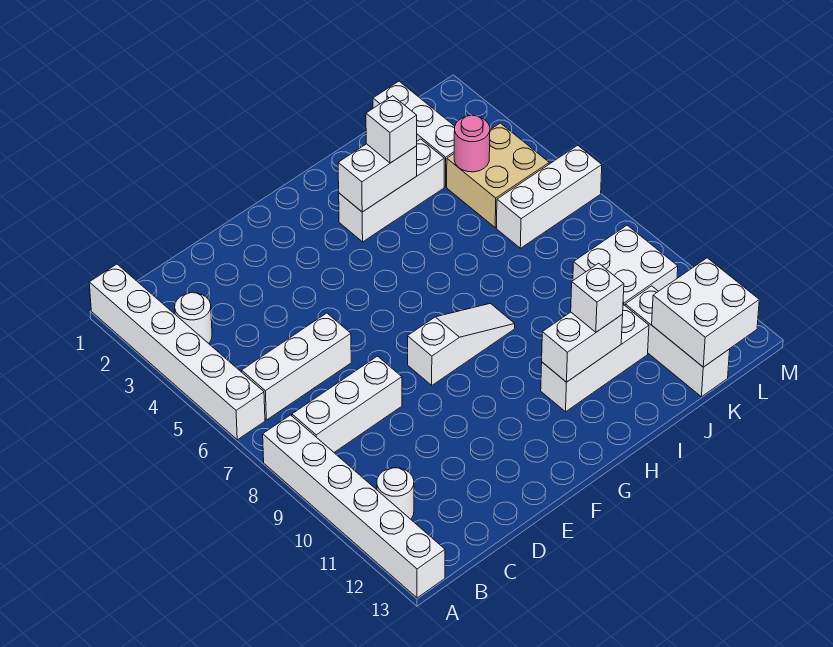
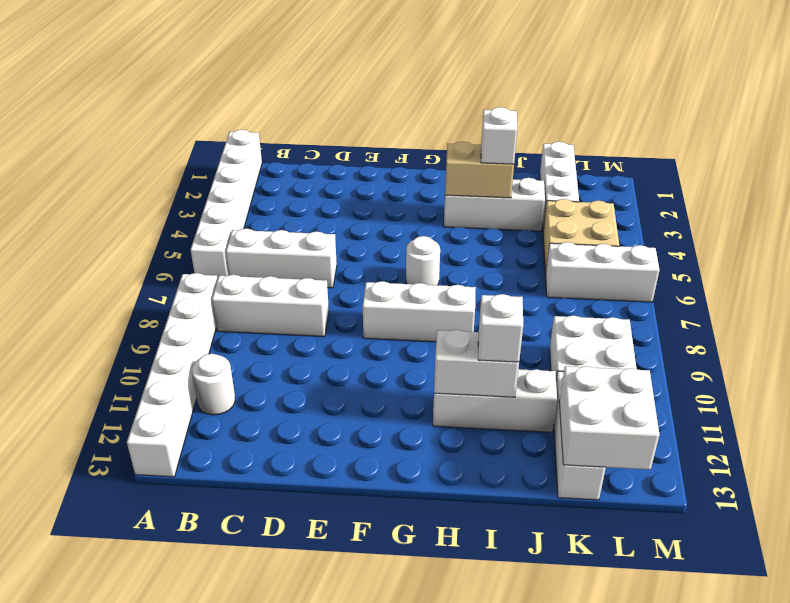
white 1x1 round brick [175,293,212,343] -> white 1x1 round brick moved to [406,236,440,285]
white 1x3 slope [408,303,515,385] -> white 1x3 brick [363,281,476,342]
white 1x2 brick [338,144,417,212] -> tan 1x2 brick [445,141,514,198]
pink 1x1 round brick [454,115,490,172] -> none

